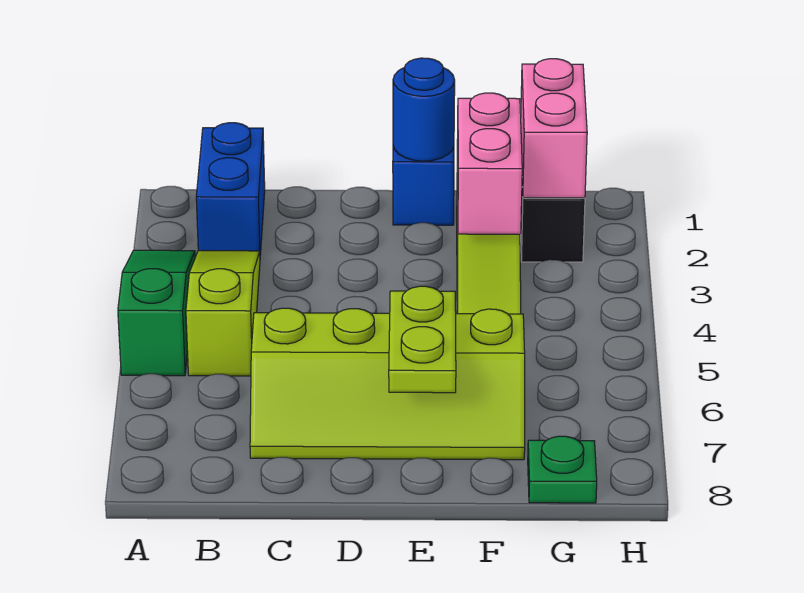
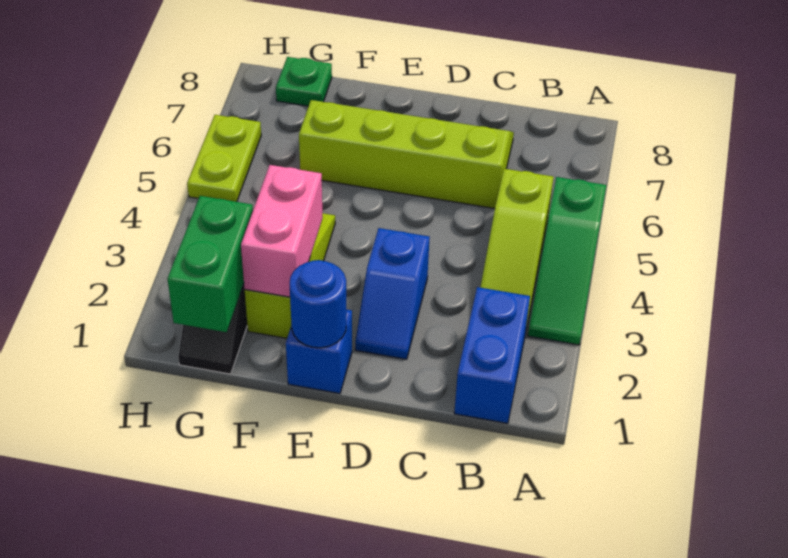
none -> blue 1x2 slope [355,228,430,359]
lime 1x2 plate [389,286,456,393] -> lime 1x2 plate moved to [187,115,261,202]
pink 1x2 brick [521,59,587,198] -> green 1x2 brick [168,196,253,332]

